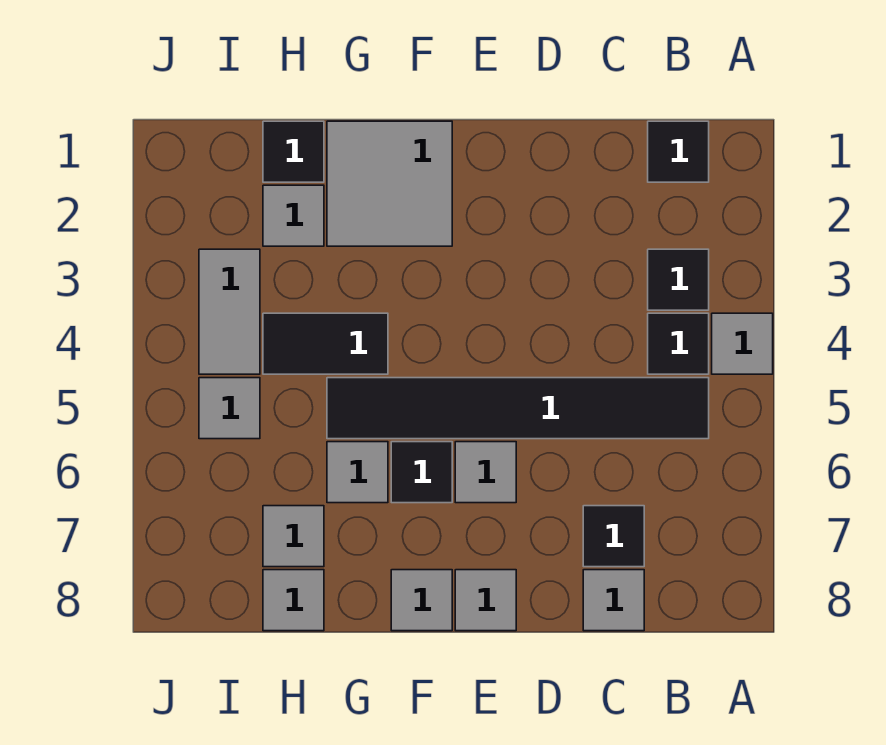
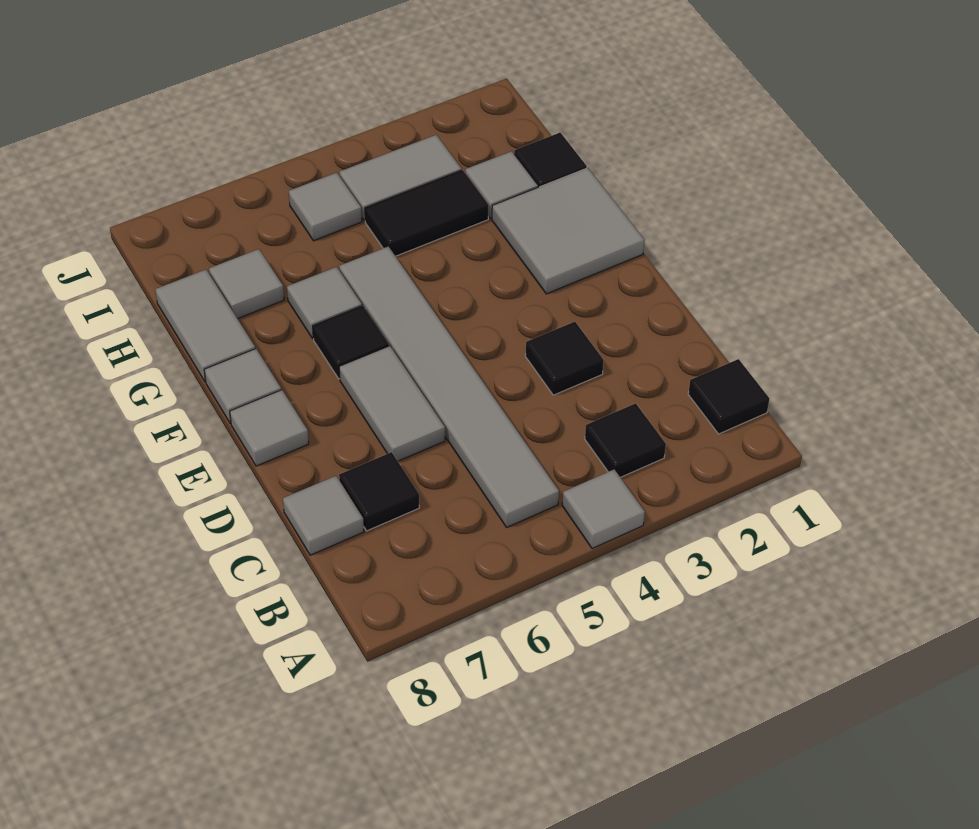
black 1x1 tile [648,313,709,374] -> black 1x1 tile moved to [525,322,604,395]
black 1x6 tile [327,378,709,439] -> grey 1x6 tile [339,246,559,527]
grey 1x1 tile [455,442,516,503] -> grey 1x2 tile [339,346,445,461]
black 1x2 tile [263,313,388,374] -> black 1x2 tile turned to [365,170,488,256]
grey 1x1 tile [263,570,324,631] -> grey 1x2 tile [155,270,255,382]

